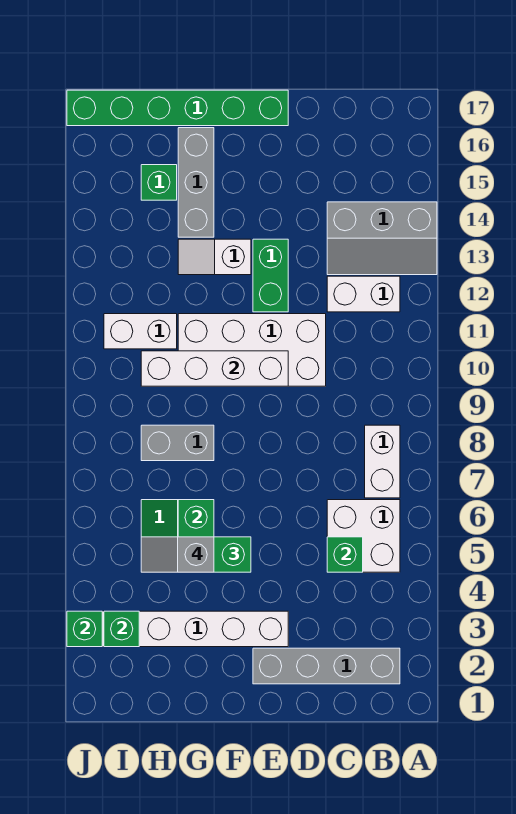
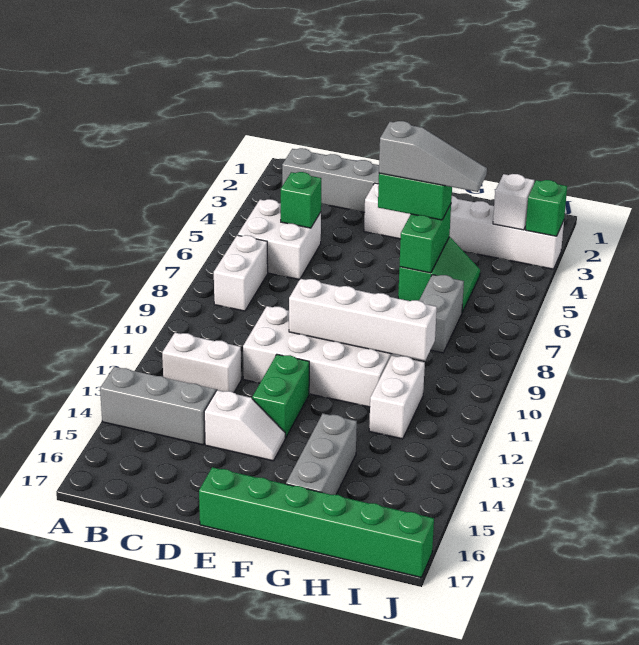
white 1x2 slope [178,239,251,275] -> white 1x2 slope moved to [204,390,285,461]
grey 1x2 slope [141,537,214,572] -> grey 1x3 slope [379,121,487,192]
grey 1x2 brick [141,425,214,461] -> grey 1x2 brick turned to [419,275,464,353]
white 1x2 brick [104,314,177,349] -> white 1x2 brick turned to [369,355,425,439]
green 1x1 brick [141,165,177,200] -> none
green 1x1 brick [104,611,139,647] -> white 1x1 brick [493,174,534,230]

